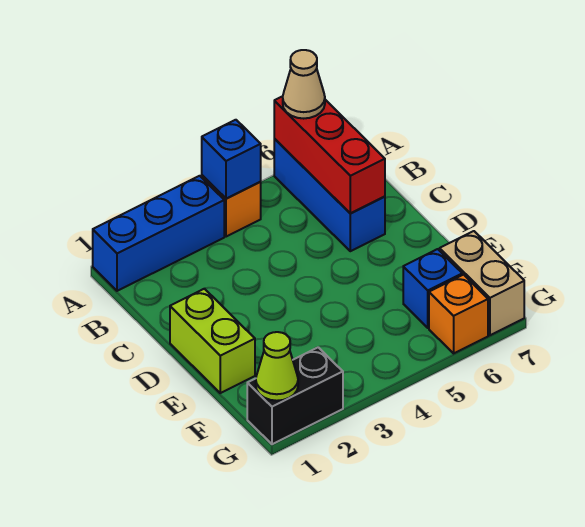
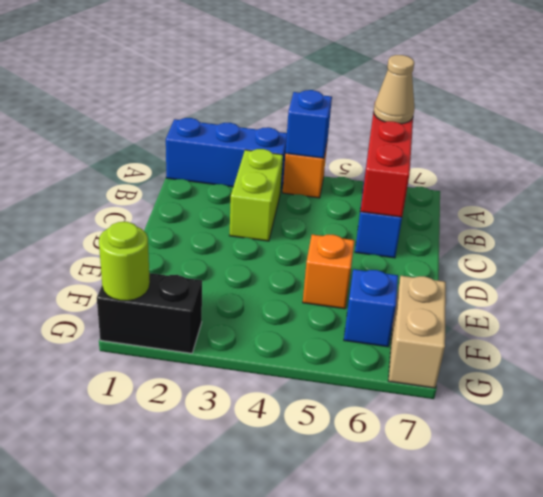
lime 1x2 brick [170,289,255,393] -> lime 1x2 brick moved to [229,149,283,241]
lime 1x1 cone [256,332,298,401] -> lime 1x1 round brick [99,222,150,301]
orange 1x1 brick [429,275,488,353] -> orange 1x1 brick moved to [303,235,355,309]

